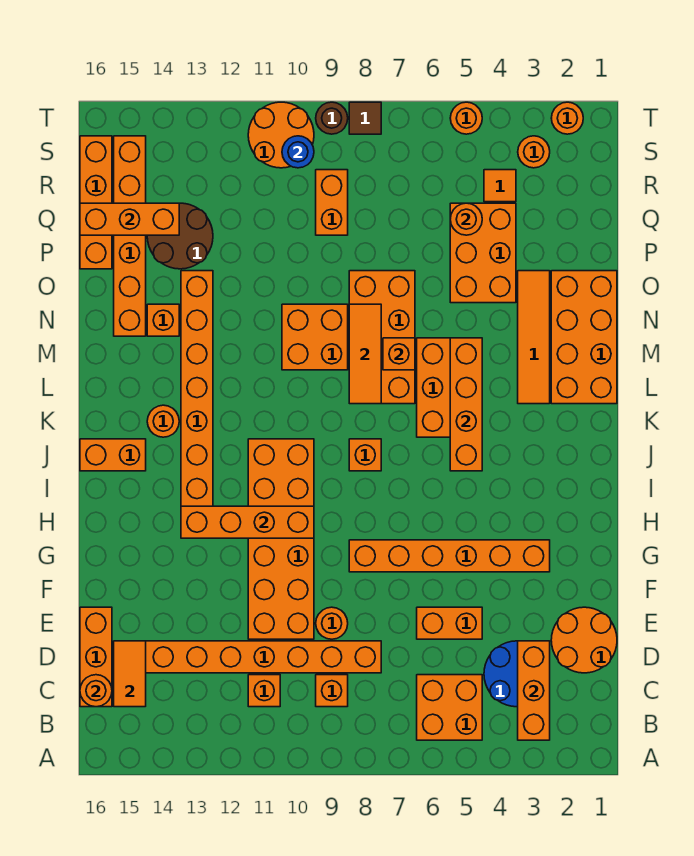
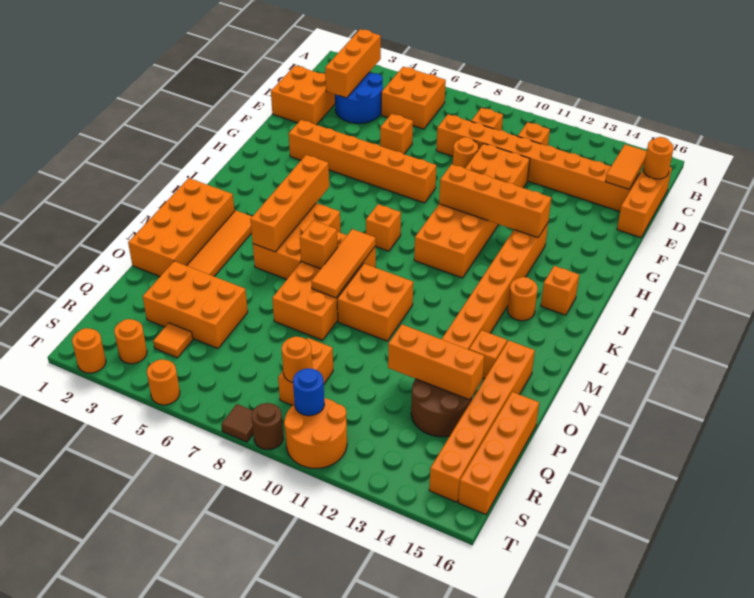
orange 2x2 round brick [551,607,617,673] -> orange 2x2 brick [271,66,335,125]
orange 1x2 brick [417,607,482,639] -> orange 1x1 brick [380,114,413,154]
orange 1x2 brick [80,439,146,471] -> orange 1x1 brick [541,266,579,315]
orange 2x3 brick [450,203,516,303] -> orange 2x3 brick turned to [143,261,248,349]
orange 1x1 round brick [450,203,482,235] -> orange 1x1 round brick moved to [282,336,312,382]
orange 1x3 brick [80,203,179,235] -> orange 1x3 brick moved to [388,325,484,400]

